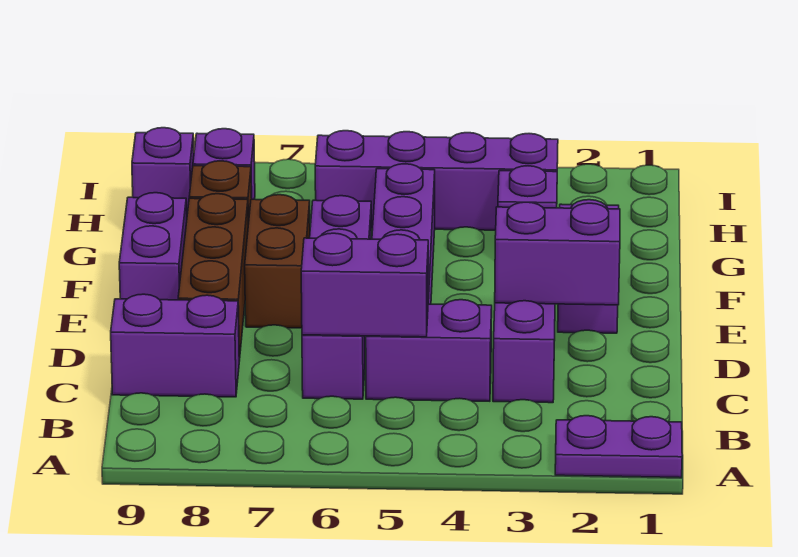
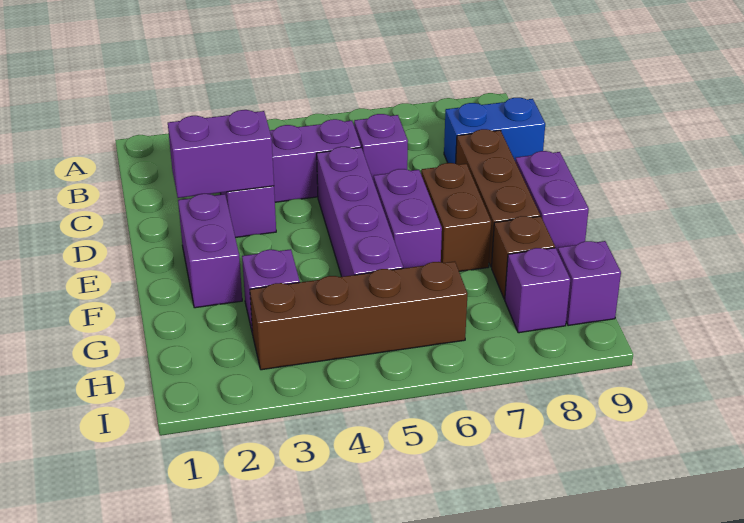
purple 1x2 plate [555,416,682,478] -> none
purple 1x2 brick [301,233,428,337] -> none
purple 1x2 brick [111,294,239,397] -> blue 1x2 brick [444,98,545,164]
purple 1x4 brick [315,131,558,230] -> brown 1x4 brick [250,261,468,370]

